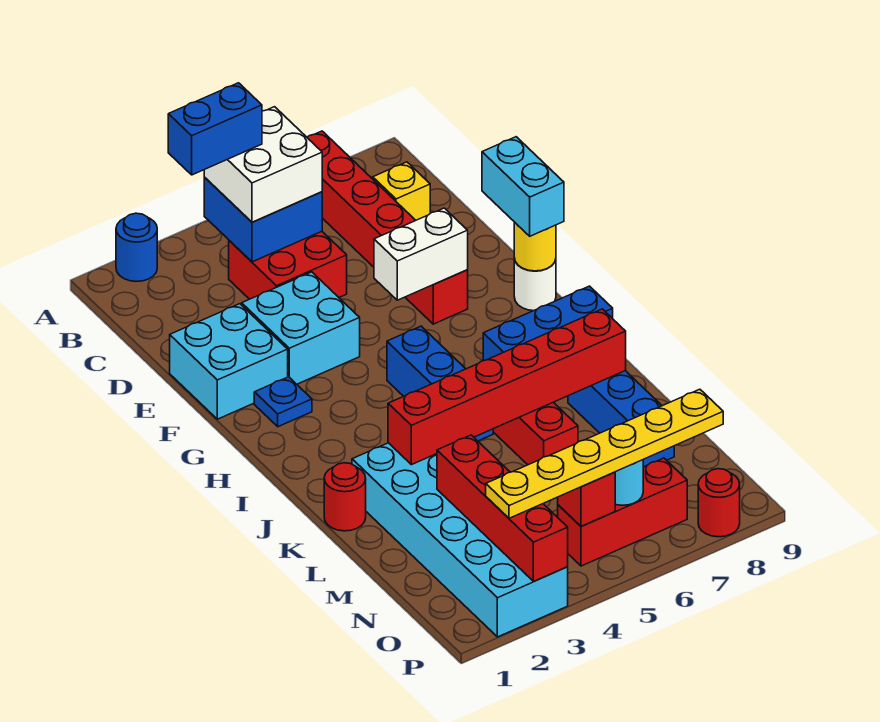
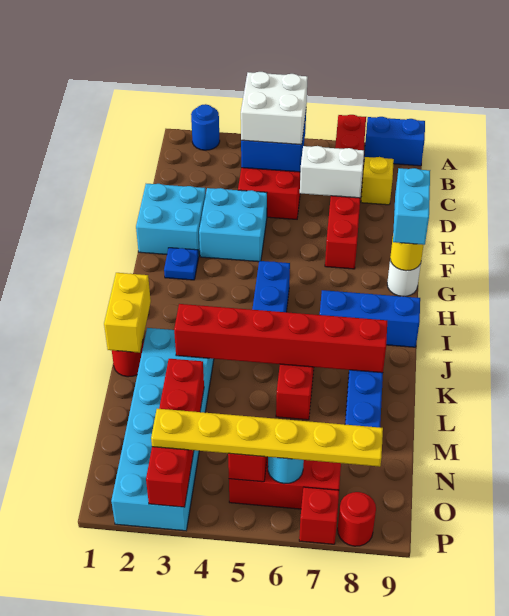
blue 1x2 brick [168,83,262,175] -> blue 1x2 brick moved to [364,117,425,166]
white 1x2 brick [374,208,468,300] -> white 1x2 brick moved to [300,146,364,198]
none -> yellow 1x2 brick [104,273,151,353]
none -> red 1x1 brick [299,487,339,544]

